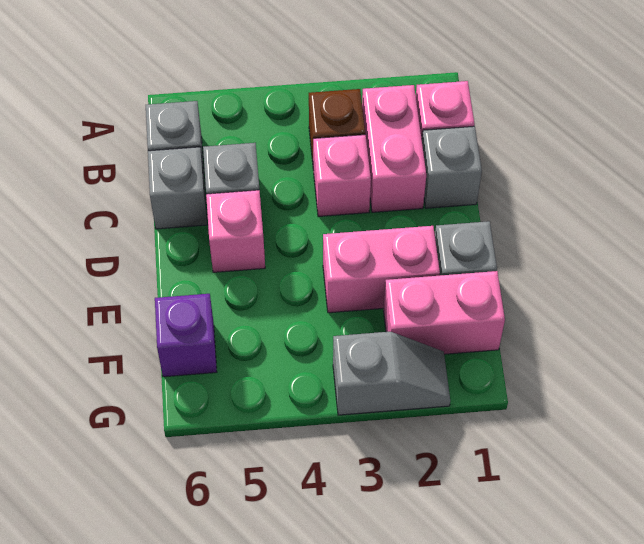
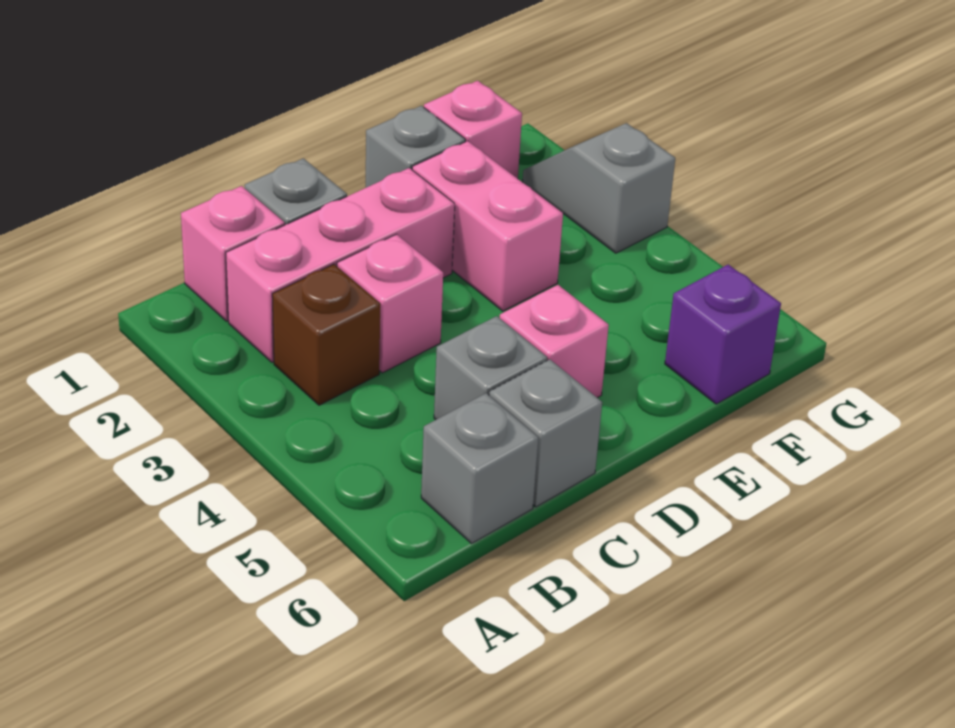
pink 1x2 brick [362,85,426,212] -> pink 1x3 brick [226,168,455,362]
pink 1x2 brick [384,271,505,354] -> pink 1x1 brick [424,81,522,179]

